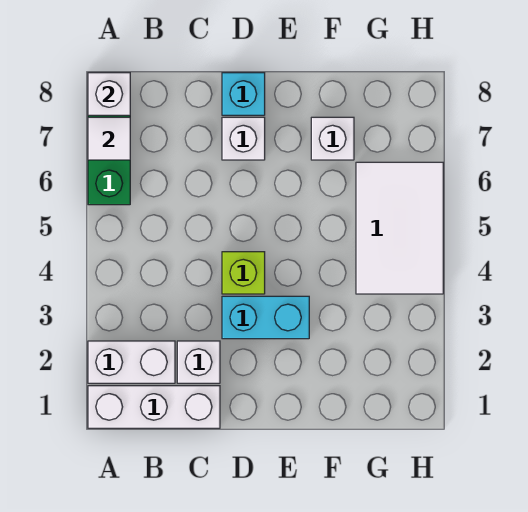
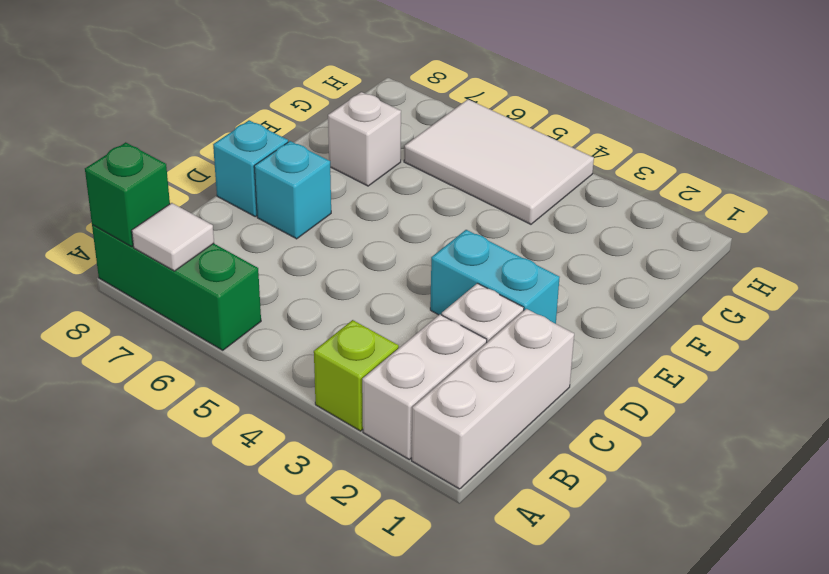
white 1x1 brick [88,73,130,115] -> green 1x1 brick [85,142,170,247]
cyan 1x2 brick [222,296,309,339] -> cyan 1x2 brick turned to [430,230,560,324]
lime 1x1 brick [222,252,265,294] -> lime 1x1 brick moved to [314,320,399,431]
white 1x1 brick [222,117,265,160] -> cyan 1x1 brick [254,141,331,239]

